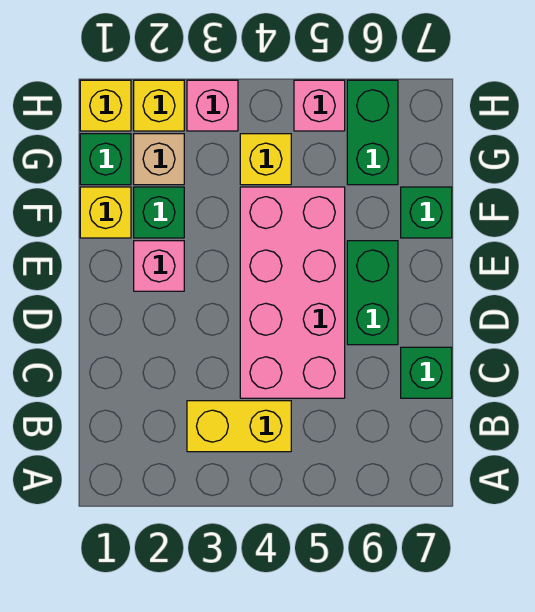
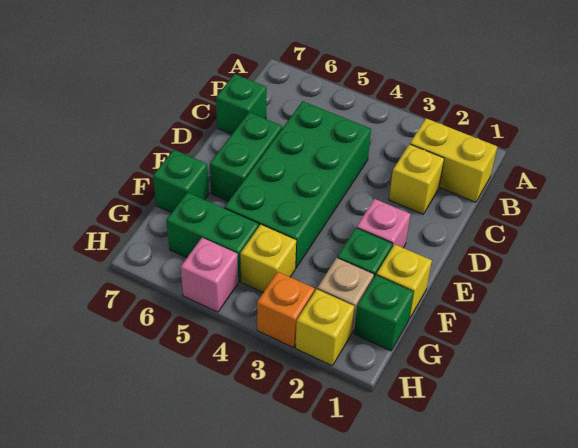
yellow 1x2 brick [187,401,291,452] -> yellow 1x2 brick moved to [410,118,497,202]
pink 2x4 brick [240,187,345,398] -> green 2x4 brick [225,101,371,268]
green 1x2 brick [347,80,398,185] -> green 1x2 brick turned to [166,192,259,281]
yellow 1x1 brick [80,80,131,131] -> yellow 1x1 brick moved to [389,144,444,214]
pink 1x1 brick [187,80,238,131] -> orange 1x1 brick [257,272,315,348]

